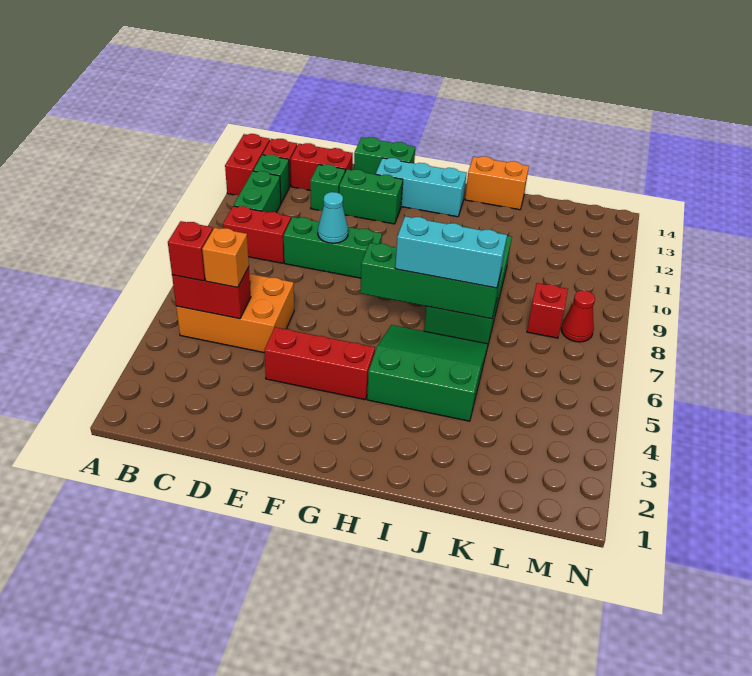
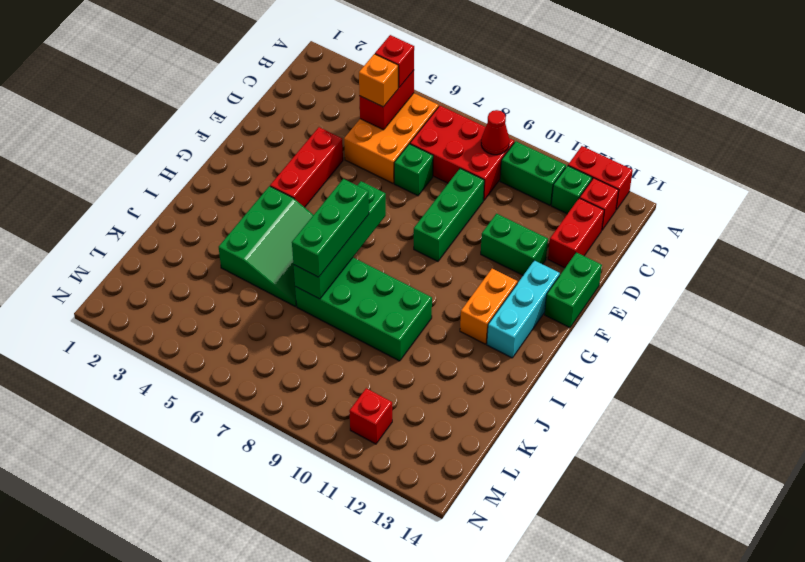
red 1x2 brick [223,206,291,263] -> red 2x3 brick [410,106,514,201]
green 1x1 brick [310,164,345,210] -> green 1x1 brick moved to [394,144,433,196]
cyan 1x1 cone [318,192,348,243] -> none
green 1x2 brick [339,169,403,224] -> green 1x2 brick turned to [481,214,548,275]
cyan 1x3 brick [395,216,507,288] -> green 1x3 brick [292,179,369,277]
orange 1x2 brick [465,156,529,210] -> orange 1x2 brick moved to [460,269,517,344]
red 1x1 brick [527,283,568,338] -> red 1x1 brick moved to [350,388,392,444]
red 1x1 cone [561,290,595,342] -> red 1x1 cone moved to [481,110,509,155]

